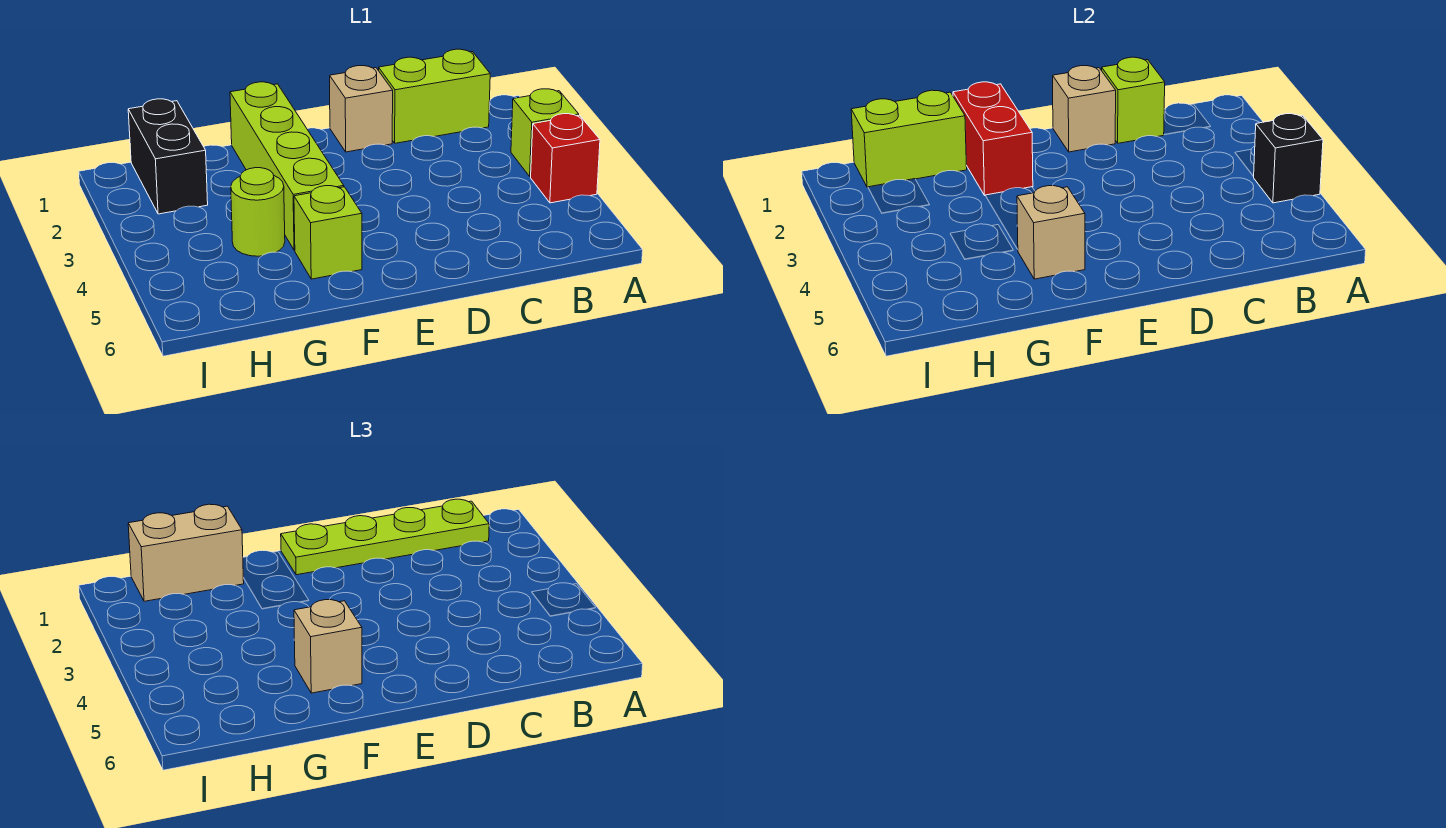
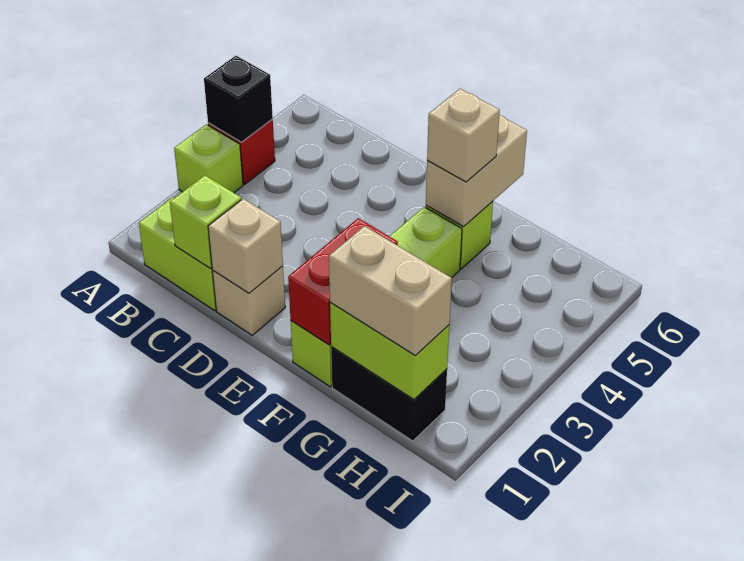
lime 1x4 plate [281,499,489,575] -> none
tan 1x1 brick [1017,186,1085,279] -> tan 1x2 brick [426,115,527,227]
lime 1x1 round brick [231,168,285,256] -> none
black 1x2 brick [128,99,208,214] -> black 1x2 brick turned to [331,347,447,441]

